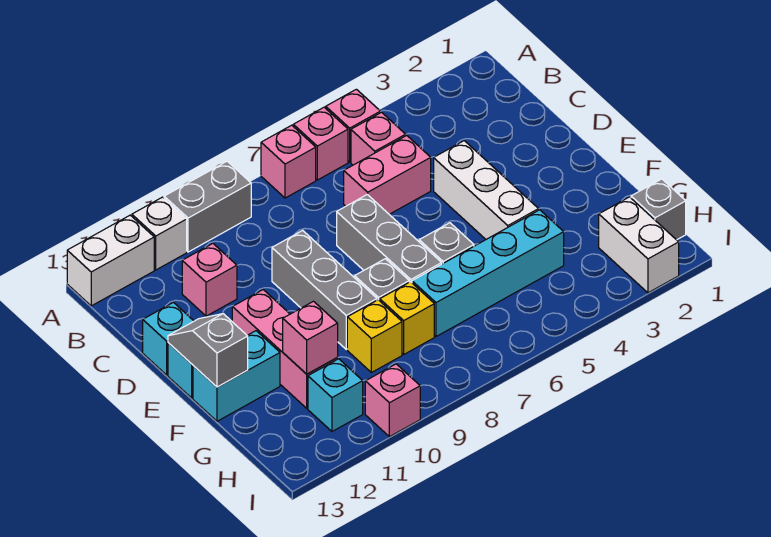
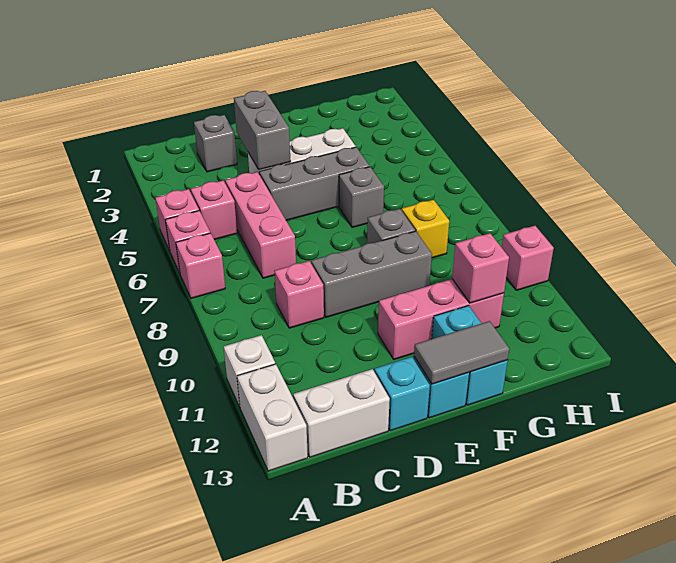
grey 1x2 brick [164,161,251,252] -> grey 1x2 brick moved to [234,91,291,170]
pink 1x2 brick [344,136,431,214] -> pink 1x3 brick [225,172,296,278]
pink 1x1 brick [182,243,237,316] -> pink 1x1 brick moved to [274,261,324,328]
grey 1x3 brick [337,195,442,283] -> grey 1x3 brick moved to [259,147,370,220]
grey 1x2 slope [168,314,248,387] -> grey 1x2 tile [414,321,509,384]
cyan 1x4 brick [412,210,564,337] -> none
yellow 1x1 brick [347,300,402,373] -> none
grey 1x1 brick [631,179,686,240] -> grey 1x1 brick moved to [194,115,237,172]
white 1x2 brick [599,197,679,293] -> white 1x2 brick moved to [293,369,390,457]
cyan 1x1 brick [308,359,363,431] -> none

